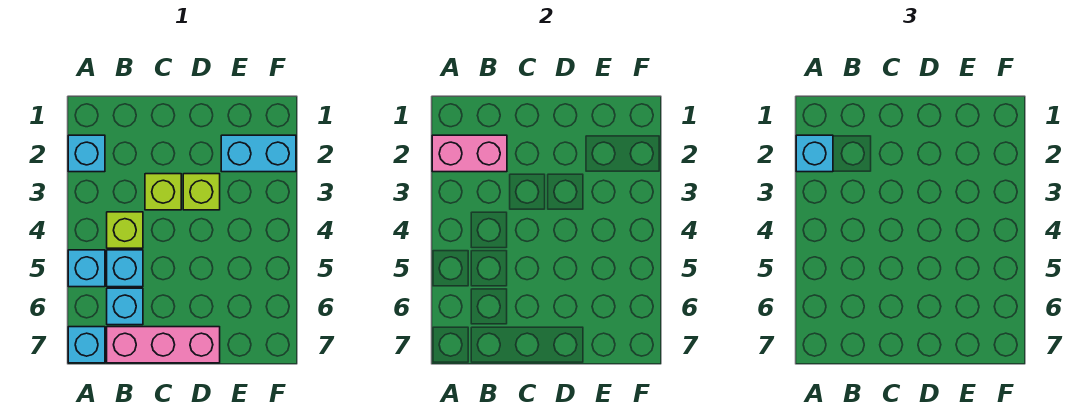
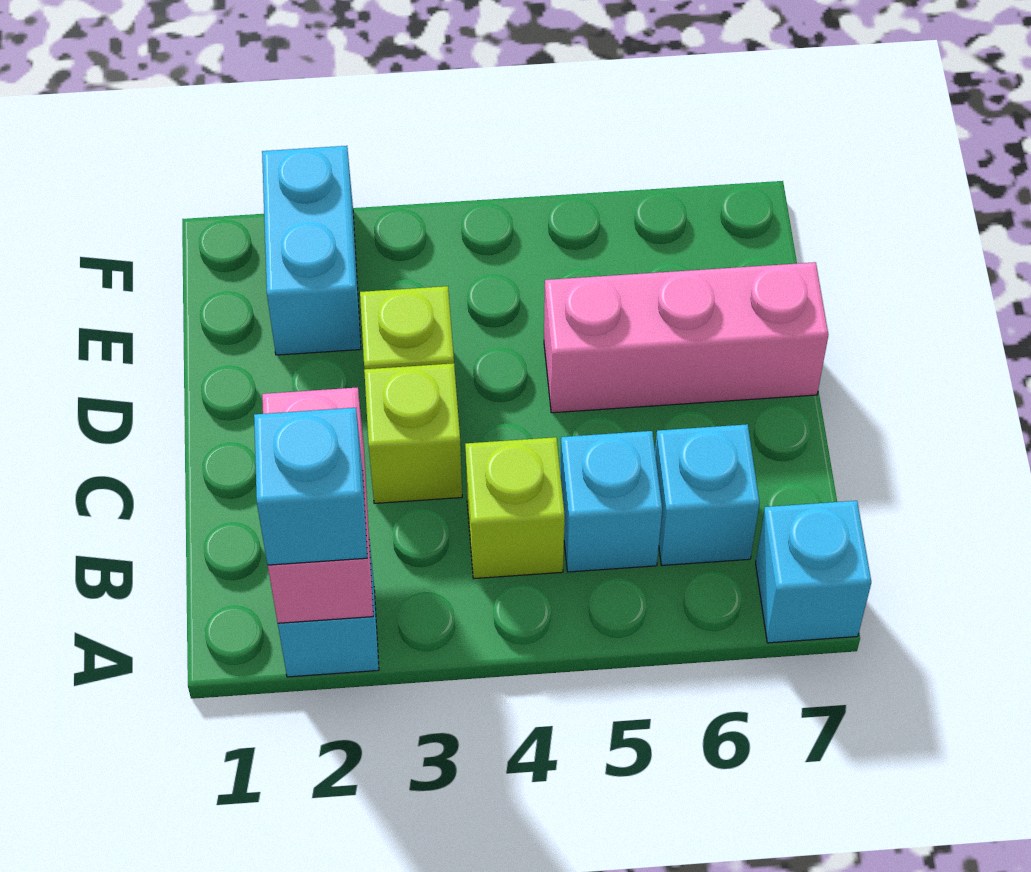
cyan 1x1 brick [68,250,105,287] -> none
pink 1x3 brick [107,327,220,363] -> pink 1x3 brick turned to [544,262,828,413]

